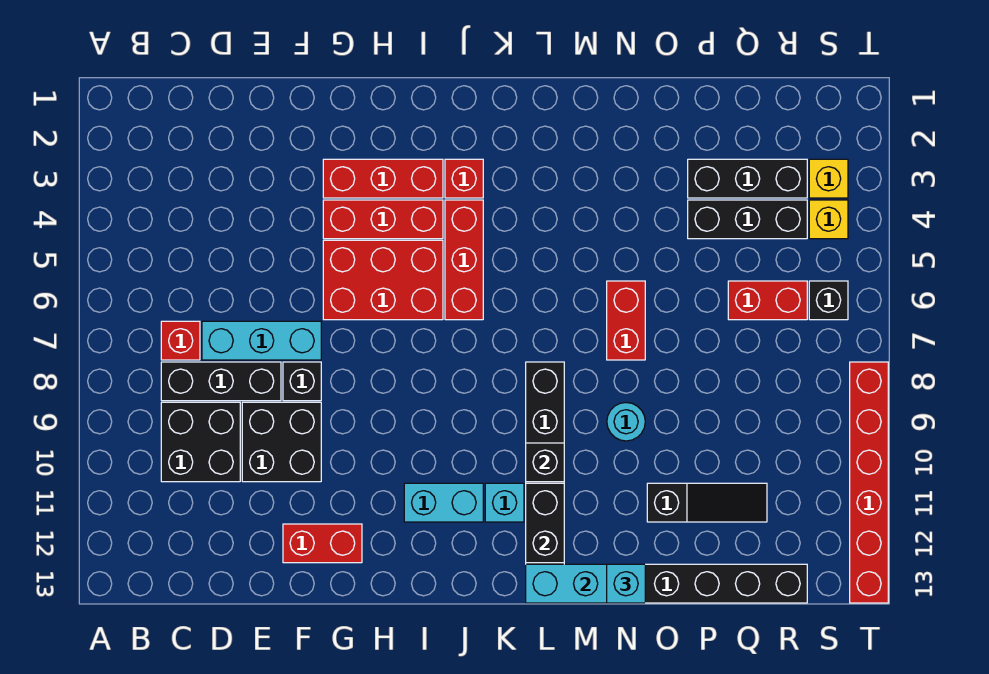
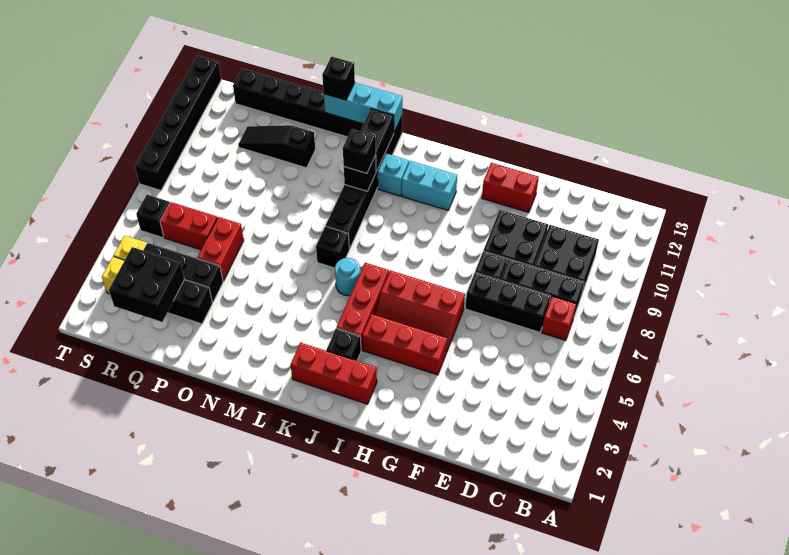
cyan 1x3 brick [202,321,321,360] -> black 1x3 brick [465,273,550,332]
red 1x3 brick [323,159,443,198] -> red 1x3 brick moved to [290,343,377,404]
red 2x3 brick [323,240,443,320] -> red 2x3 slope [375,270,465,351]
red 1x1 brick [445,159,483,198] -> black 1x1 brick [327,328,361,361]
none -> black 1x1 brick [316,226,349,268]
none -> black 1x1 brick [343,129,376,173]
red 1x2 brick [607,281,645,360] -> red 1x2 brick moved to [197,217,244,281]
cyan 1x1 round brick [607,403,645,441] -> cyan 1x1 round brick moved to [335,258,360,296]
cyan 1x1 brick [607,564,645,603] -> black 1x1 brick [322,57,355,100]
none -> black 2x2 brick [109,247,184,322]
red 1x6 brick [850,362,888,603] -> black 1x6 brick [135,55,221,190]

